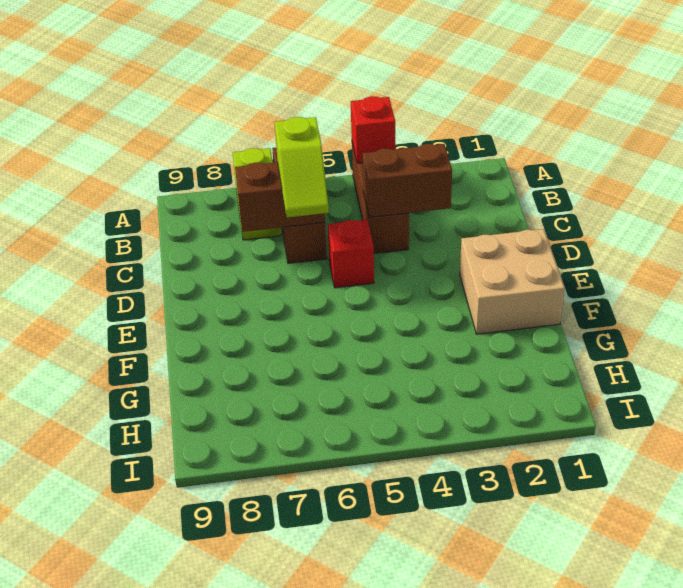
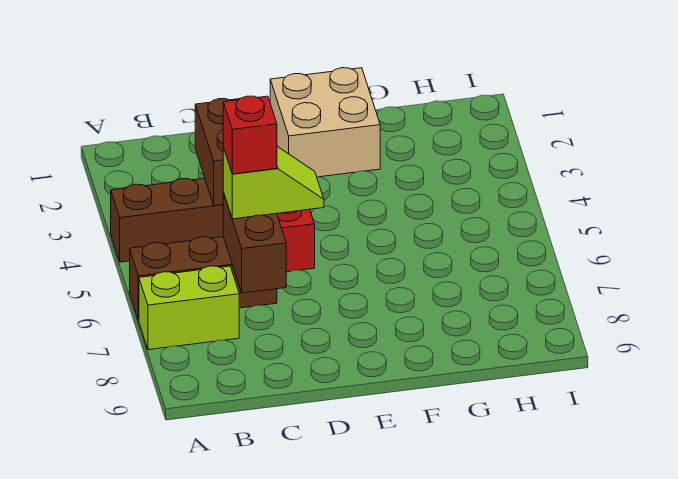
red 1x1 brick [351,96,395,163] -> red 1x1 brick moved to [223,96,277,174]

